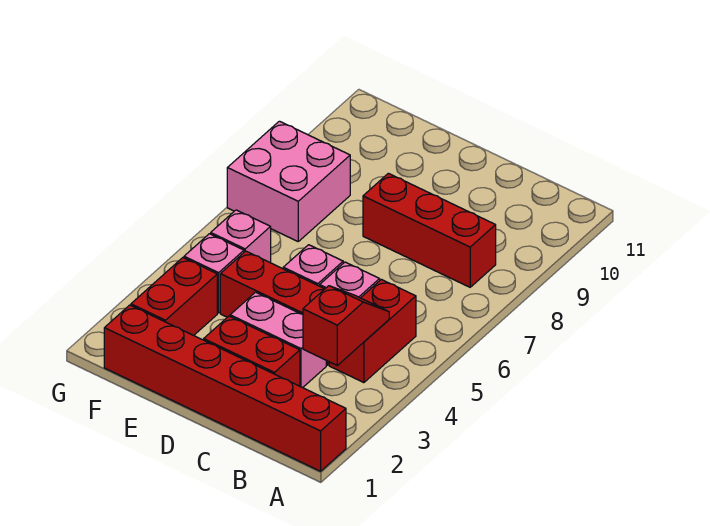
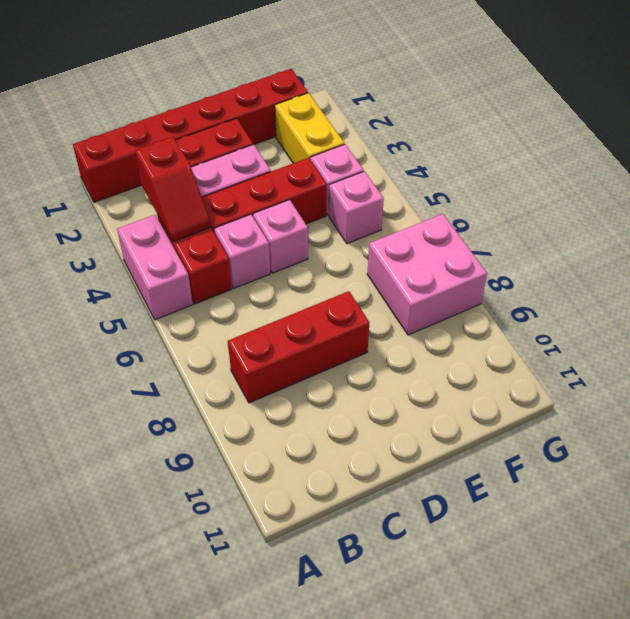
none -> pink 1x2 brick [117,215,193,320]
red 1x2 brick [131,258,217,335] -> yellow 1x2 brick [275,93,344,163]

